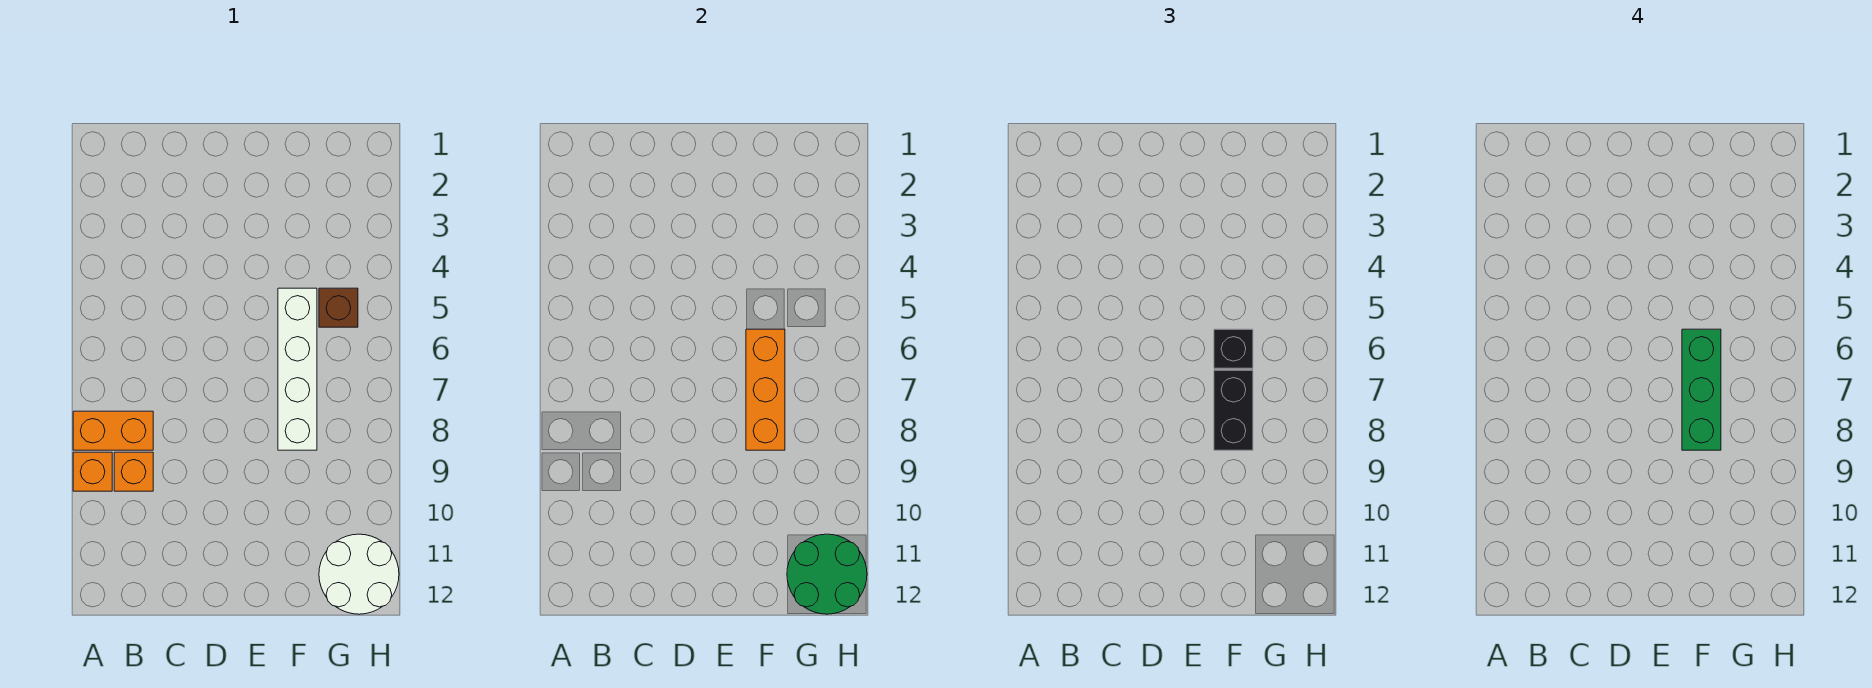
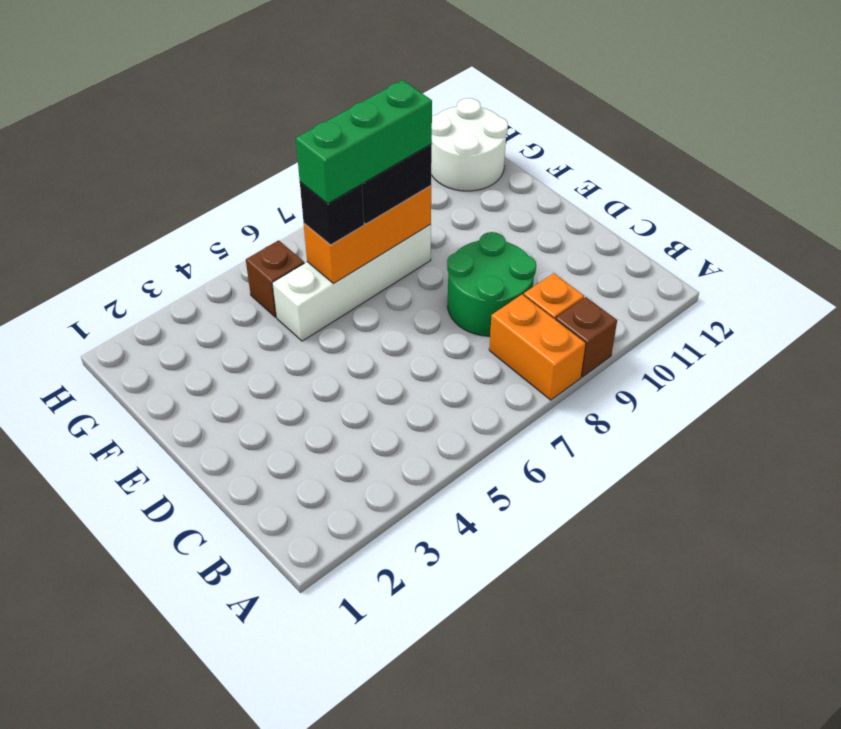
orange 1x1 brick [73,452,112,491] -> brown 1x1 brick [556,297,617,377]
green 2x2 round brick [787,534,867,614] -> green 2x2 round brick moved to [447,232,536,336]

